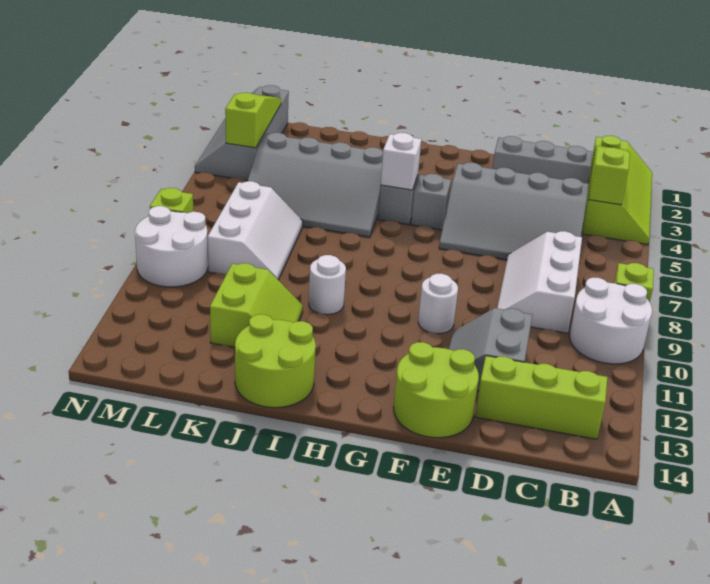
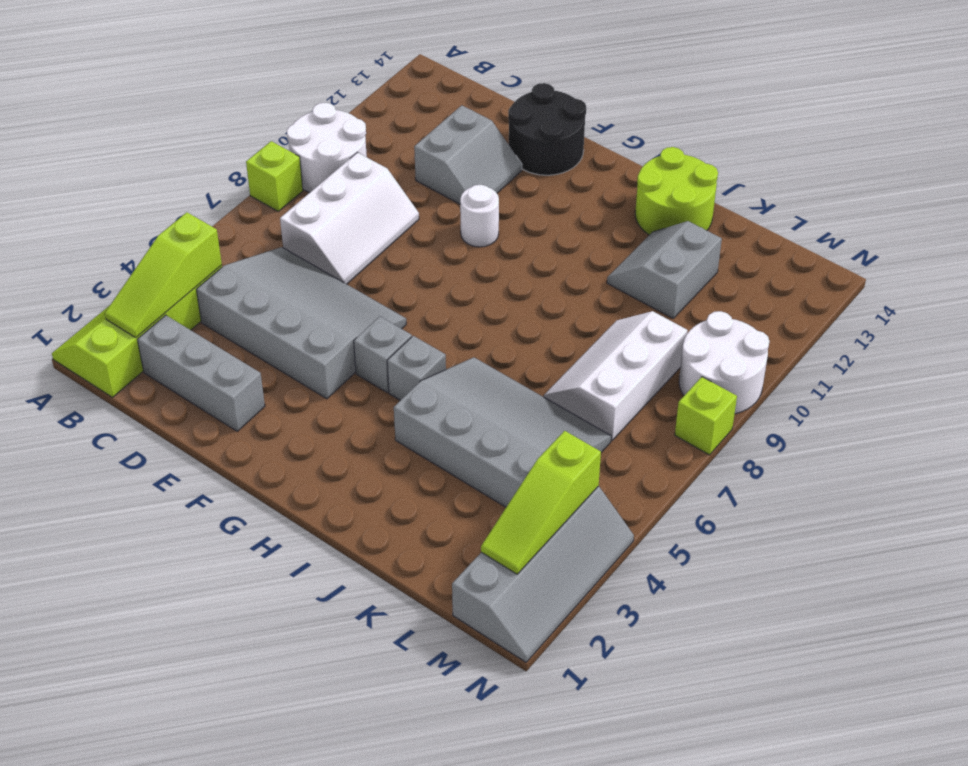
lime 1x3 brick [475,356,607,439] -> none
lime 2x2 round brick [393,342,479,438] -> black 2x2 round brick [508,83,586,175]
white 1x1 brick [381,133,421,190] -> none
white 1x1 round brick [309,255,346,315] -> none
lime 2x2 slope [210,263,303,347] -> grey 2x2 slope [607,221,722,318]

